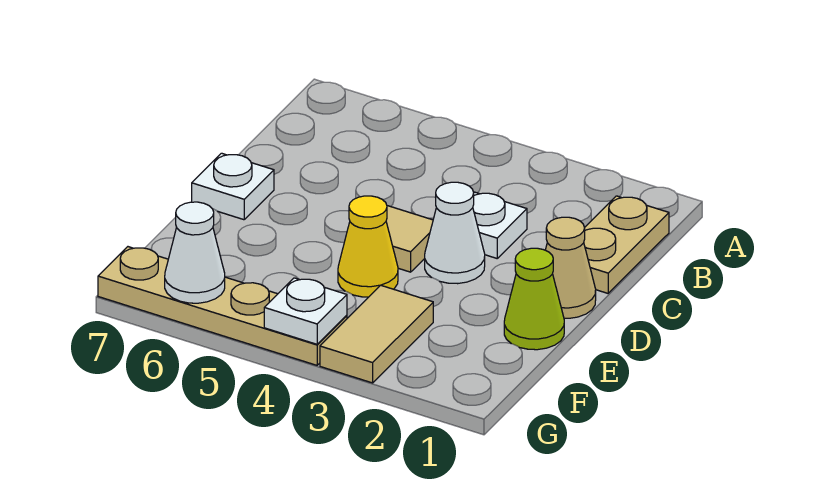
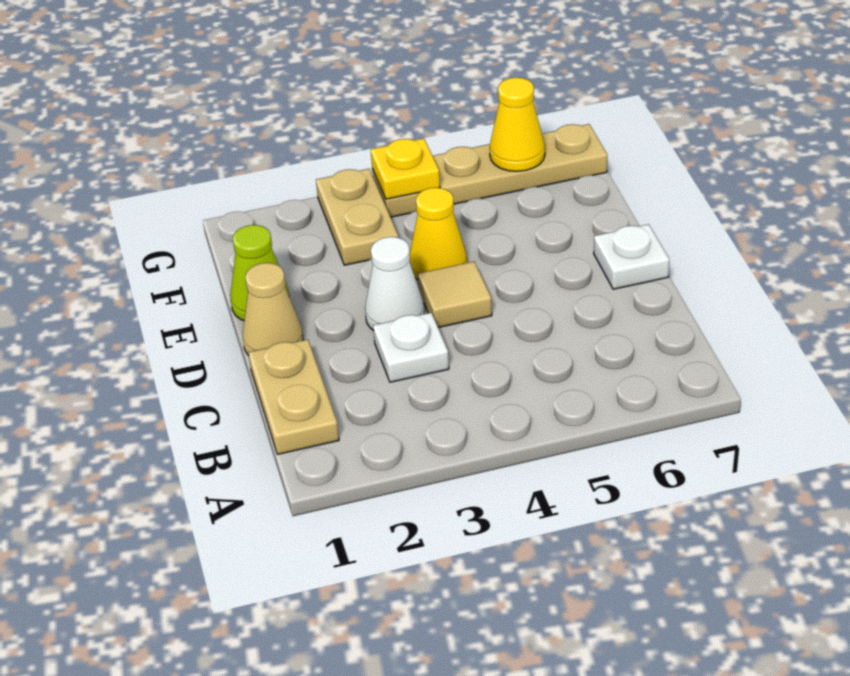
tan 1x2 tile [320,285,433,383] -> tan 1x2 plate [316,169,398,265]
white 1x1 plate [264,278,347,344] -> yellow 1x1 plate [371,139,440,199]
white 1x1 cone [165,202,225,303] -> yellow 1x1 cone [490,78,545,171]

